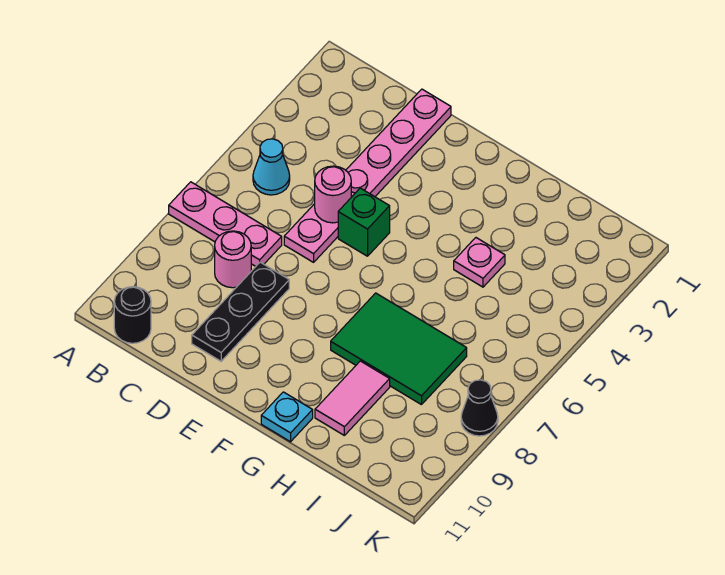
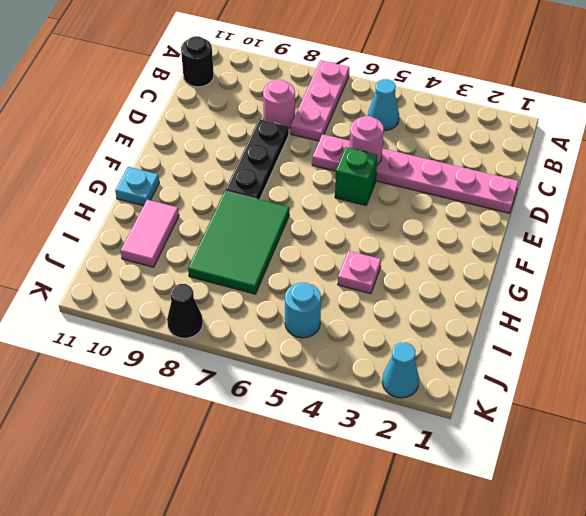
black 1x3 plate [192,262,289,361] -> black 1x3 plate turned to [225,119,289,200]
pink 1x2 tile [315,361,390,435] -> pink 1x2 tile turned to [121,200,179,267]
none -> cyan 1x1 round brick [285,283,321,338]
none -> cyan 1x1 cone [382,343,419,398]

